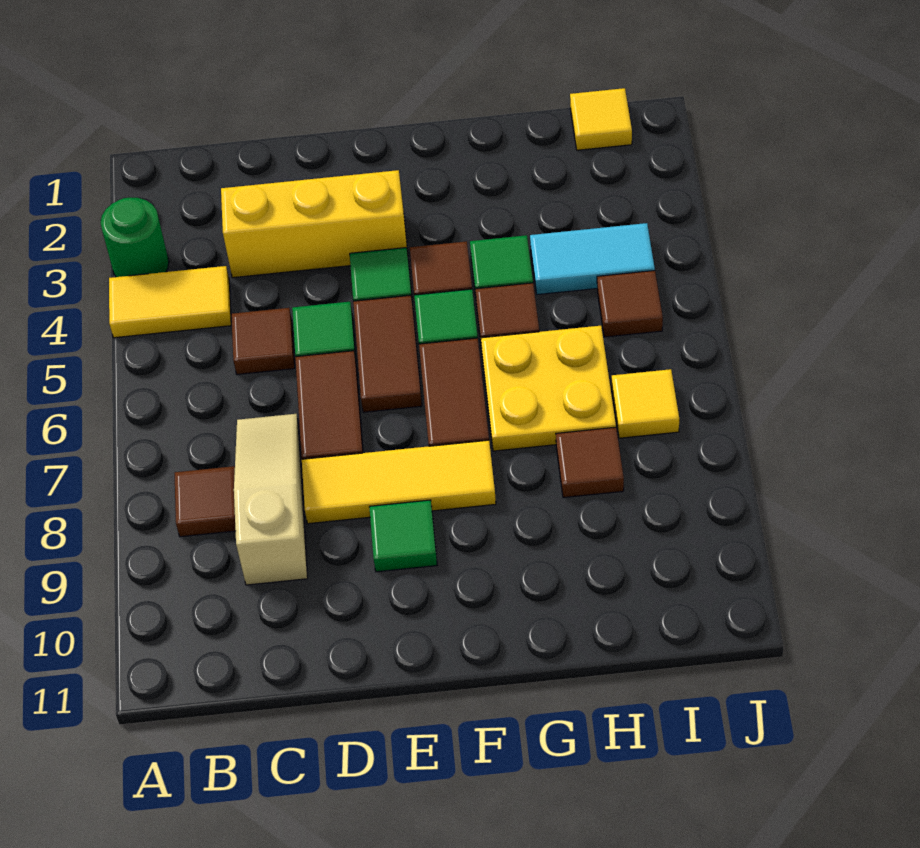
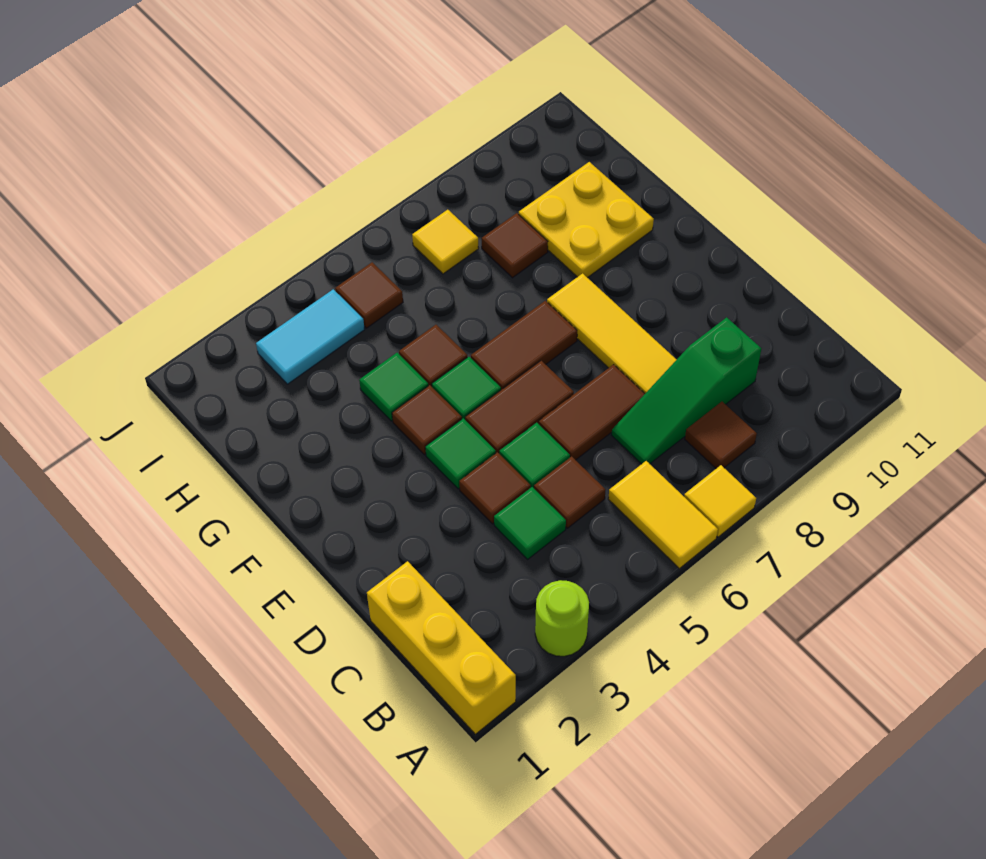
green 1x1 round brick [101,198,169,277] -> lime 1x1 round brick [535,580,589,656]
yellow 1x2 tile [109,266,231,338] -> yellow 1x2 tile moved to [608,461,718,568]
yellow 1x3 brick [221,170,408,278] -> yellow 1x3 brick moved to [367,561,516,734]
tan 1x3 slope [234,414,308,585] -> green 1x3 slope [612,317,761,464]
none -> brown 1x1 tile [459,452,531,524]
green 1x1 tile [369,500,437,572] -> green 1x1 tile moved to [494,487,566,559]
yellow 2x2 plate [481,326,616,451] -> yellow 2x2 plate moved to [519,162,654,278]
cyan 1x2 tile [530,223,655,295] -> cyan 1x2 tile turned to [256,289,365,384]
yellow 1x1 tile [570,88,632,150] -> yellow 1x1 tile moved to [684,465,756,537]

